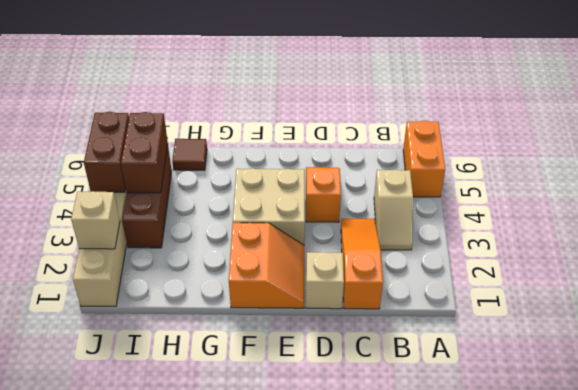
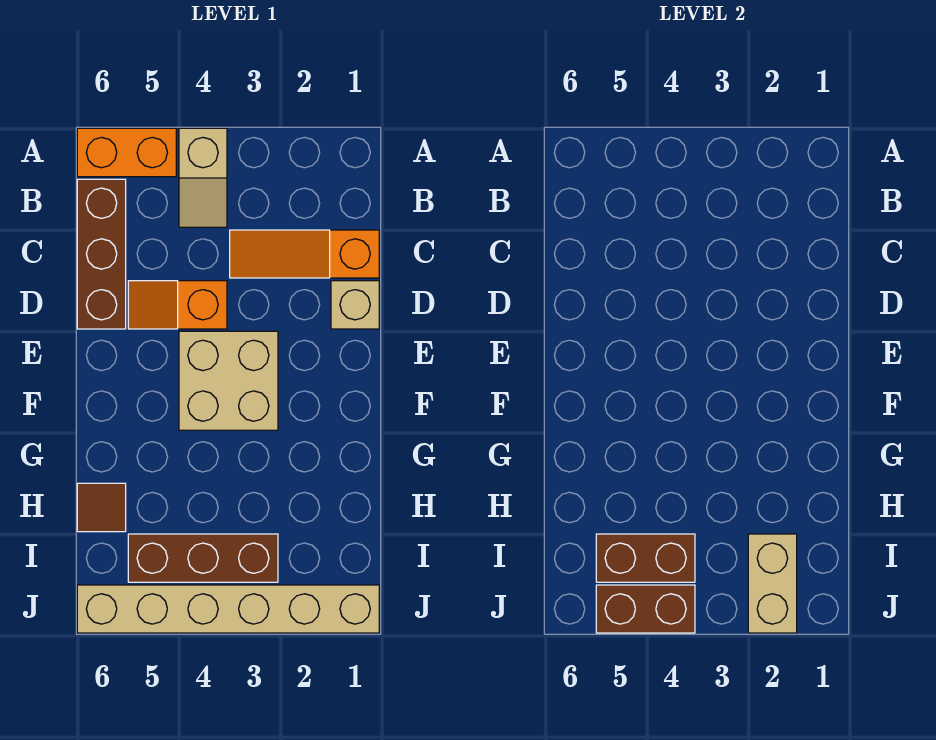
tan 1x2 slope [374,170,413,250] -> tan 1x2 slope turned to [179,128,227,227]
none -> brown 1x3 brick [77,179,126,329]
orange 2x2 slope [229,223,304,308] -> none
tan 1x1 brick [71,191,120,249] -> tan 1x2 brick [748,534,797,633]

